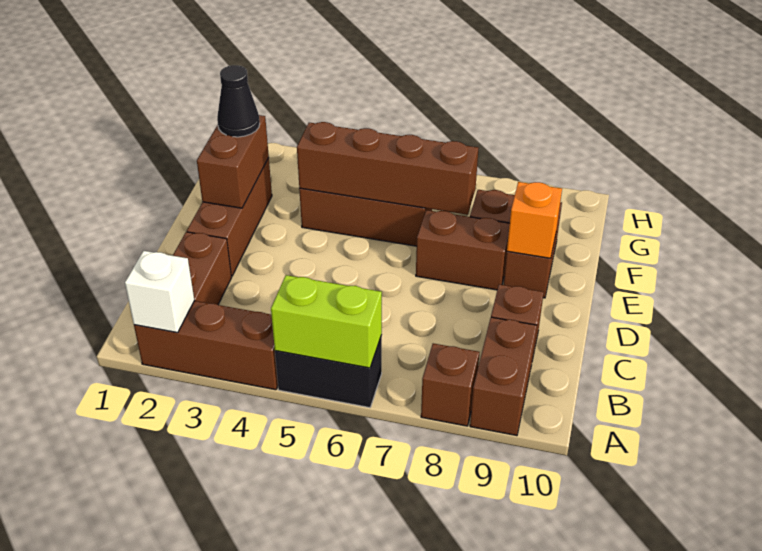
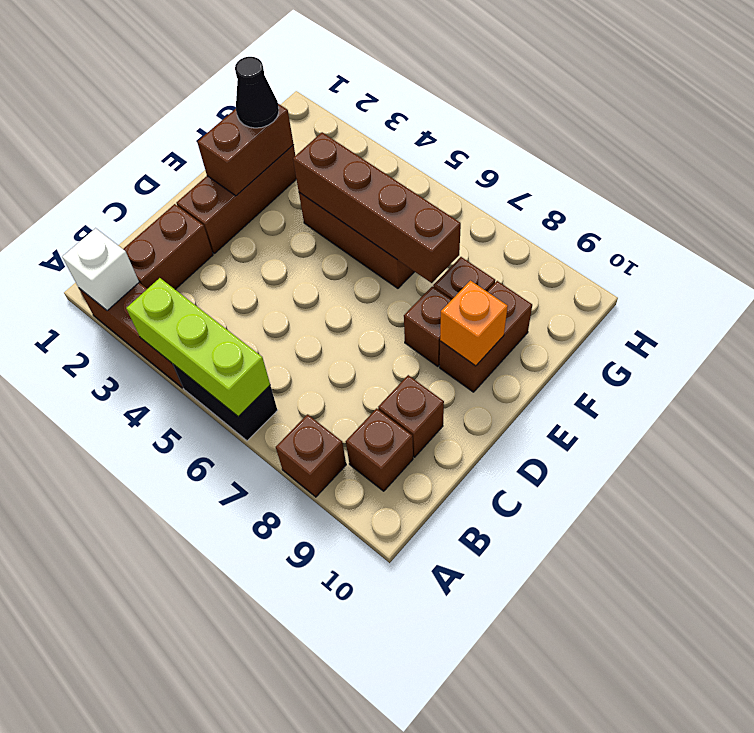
lime 1x2 brick [271,275,382,368] -> lime 1x3 brick [126,278,270,417]
brown 1x2 brick [470,317,537,436] -> brown 1x1 brick [346,408,413,491]
brown 1x2 brick [416,210,510,290] -> brown 1x1 brick [404,287,451,366]

